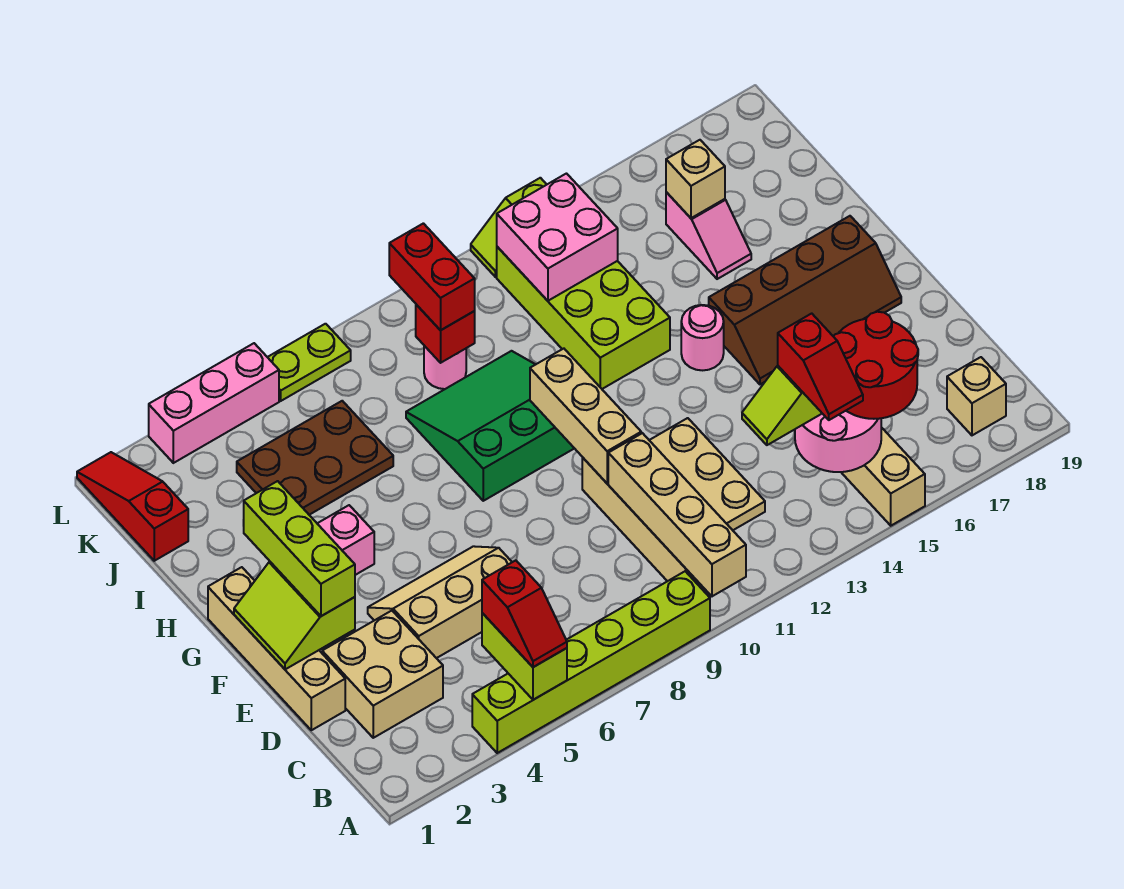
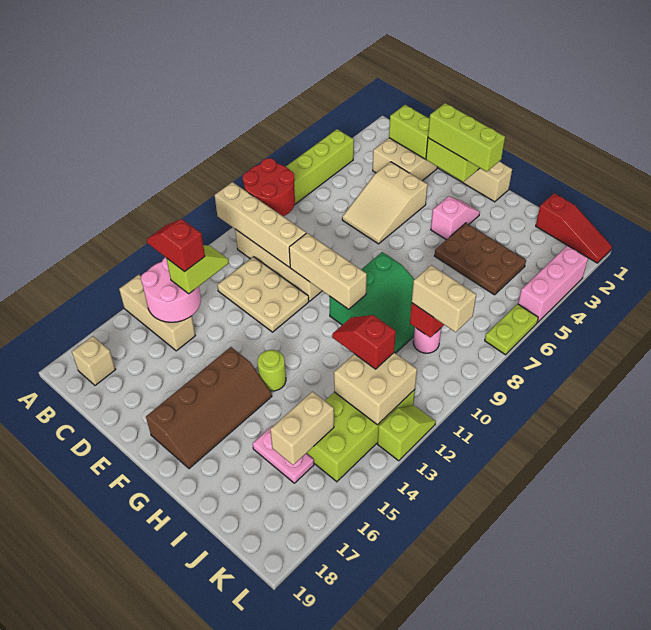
lime 1x2 brick [482,613,567,700] -> lime 1x2 brick moved to [389,105,430,159]
red 1x2 slope [482,560,567,667] -> red 1x2 slope moved to [332,315,396,369]
red 2x2 round brick [833,312,918,419] -> red 2x2 round brick moved to [243,158,295,217]
tan 2x3 slope [368,546,512,658] -> tan 2x3 slope turned to [342,162,428,244]
brown 2x4 slope [709,216,901,384] -> brown 2x4 slope turned to [146,347,272,469]
pink 1x1 round brick [681,305,724,370] -> lime 1x1 round brick [258,350,286,391]
lime 2x4 brick [497,247,670,389] -> lime 2x4 brick turned to [307,390,415,482]
brown 2x3 plate [237,401,393,515] -> brown 2x3 plate turned to [434,223,526,295]
pink 1x2 slope [666,192,751,279] -> pink 1x2 plate [253,426,314,483]
red 1x2 brick [389,223,475,330] -> tan 1x2 brick [412,265,476,332]
pink 2x2 brick [497,174,618,301] -> tan 2x2 brick [334,353,417,425]
tan 1x1 brick [666,140,725,218] -> tan 1x2 brick [270,391,334,465]

